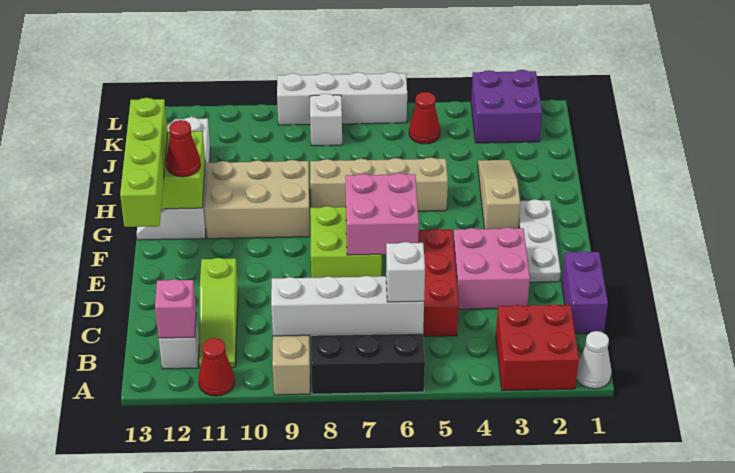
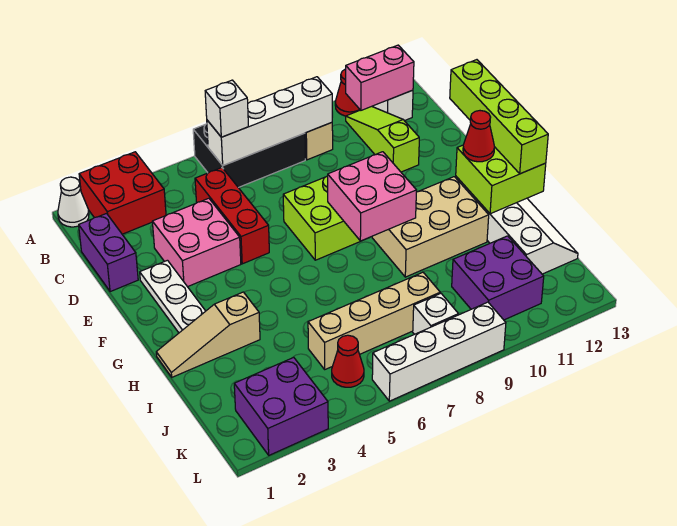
pink 1x1 brick [155,279,196,338] -> pink 1x2 brick [346,45,414,110]
pink 2x2 brick [345,173,419,255] -> pink 2x2 brick moved to [328,152,417,241]
tan 1x3 slope [478,160,520,229] -> tan 1x3 slope turned to [156,292,260,377]
tan 1x4 brick [310,157,448,211] -> tan 1x4 brick moved to [308,272,440,369]
none -> purple 2x2 brick [452,236,544,320]

